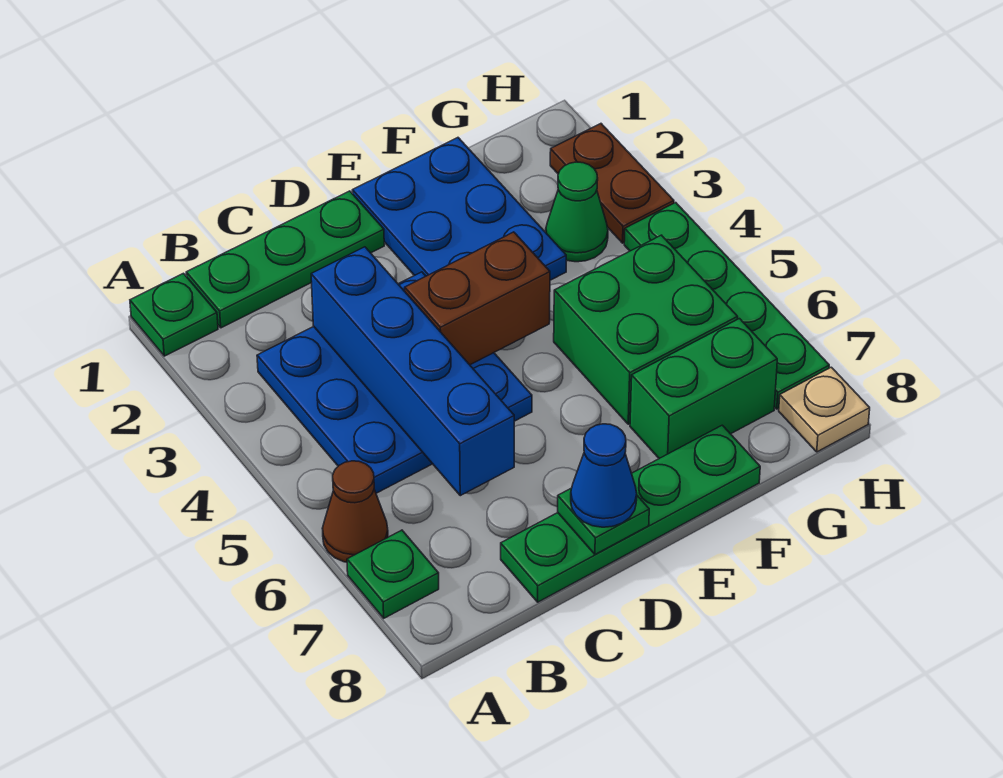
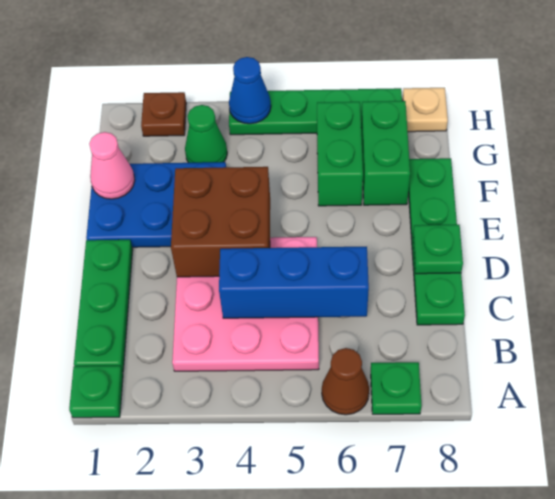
blue 3x3 plate [257,272,532,493] -> pink 3x3 plate [172,237,319,371]
blue 1x4 brick [311,247,514,496] -> blue 1x3 brick [219,247,369,318]
brown 1x2 brick [405,232,550,365] -> brown 2x2 brick [171,167,270,277]
blue 1x1 cone [571,424,637,527] -> blue 1x1 cone moved to [229,57,271,124]
none -> pink 1x1 cone [89,132,135,199]
green 2x2 brick [554,235,738,424] -> green 1x2 brick [317,102,363,206]
brown 1x2 plate [550,124,674,243] -> brown 1x1 plate [141,92,186,136]

